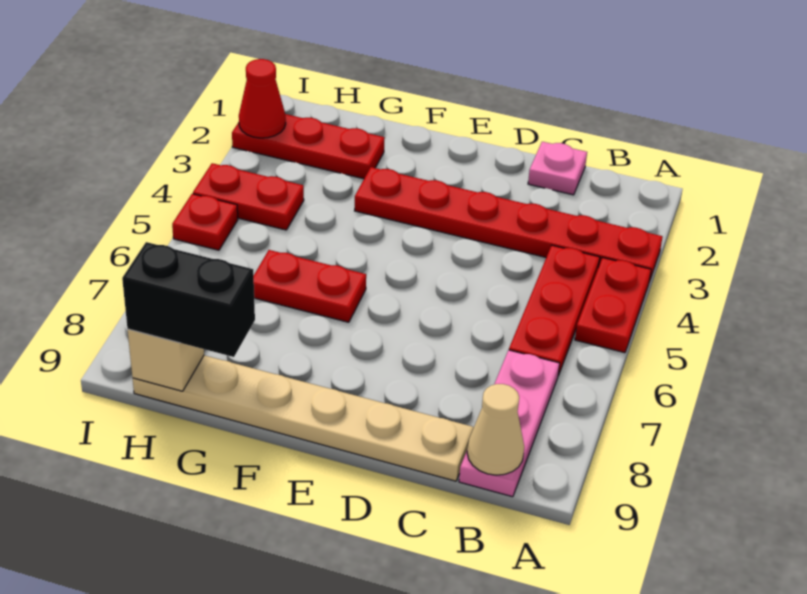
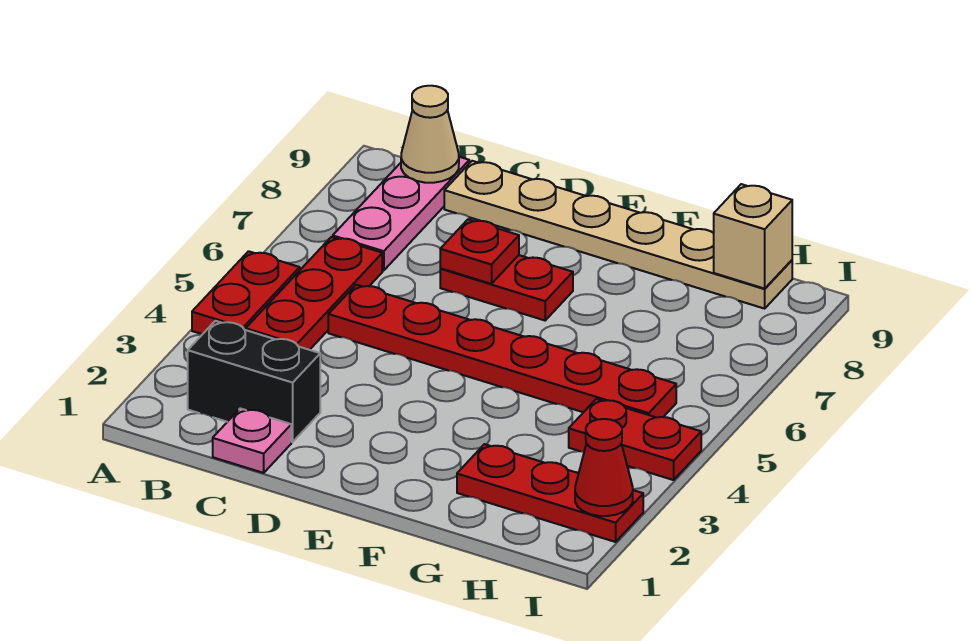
red 1x6 plate [355,167,663,281] -> red 1x6 plate moved to [328,285,676,418]
red 1x2 plate [254,250,366,322] -> red 1x2 plate moved to [440,255,573,320]
black 1x2 brick [122,242,255,357] -> black 1x2 brick moved to [188,321,320,442]
red 1x1 plate [172,194,238,250] -> red 1x1 plate moved to [440,219,519,284]

